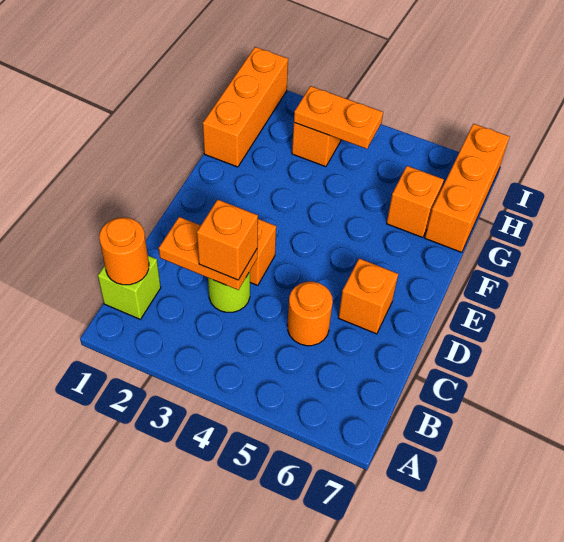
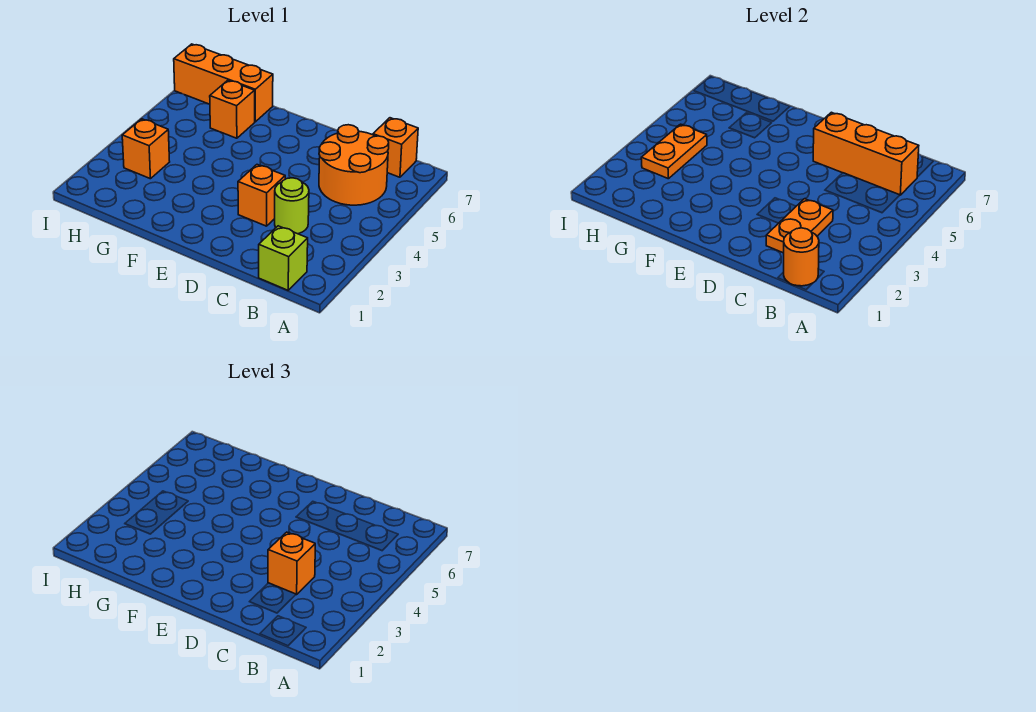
orange 1x1 round brick [287,282,333,346] -> orange 2x2 round brick [319,125,389,205]
orange 1x1 brick [338,258,398,334] -> orange 1x1 brick moved to [373,118,418,177]
orange 1x3 brick [203,47,288,167] -> orange 1x3 brick moved to [813,112,919,195]

